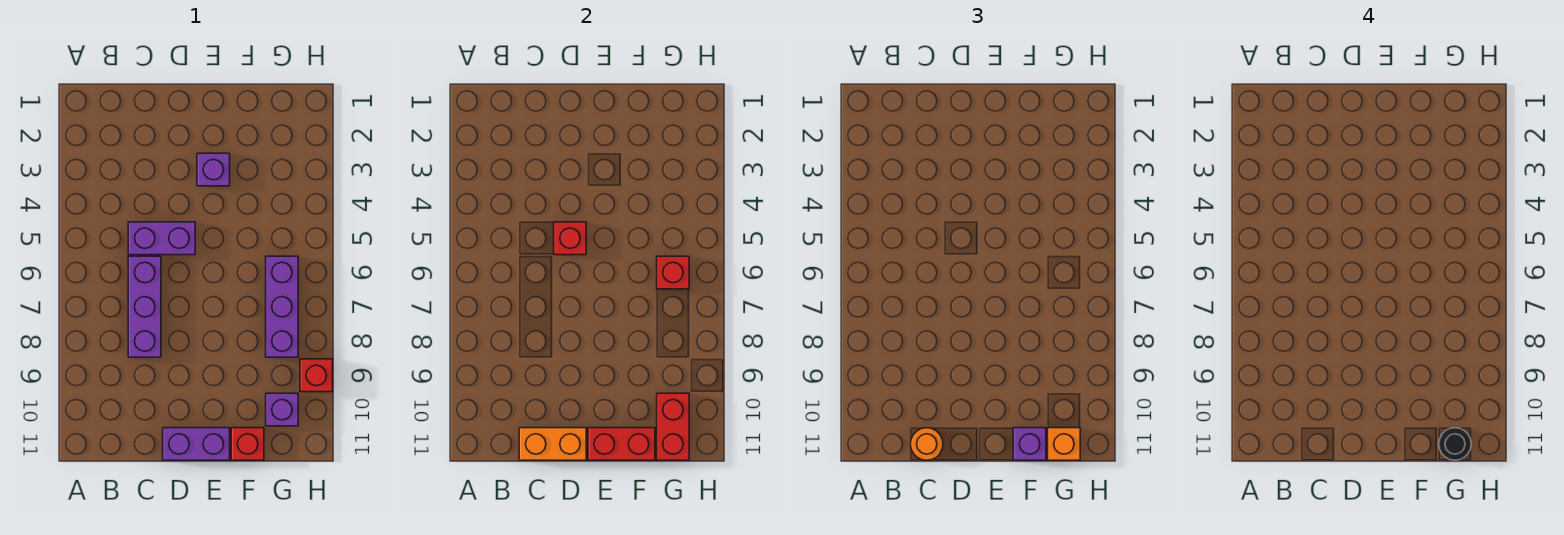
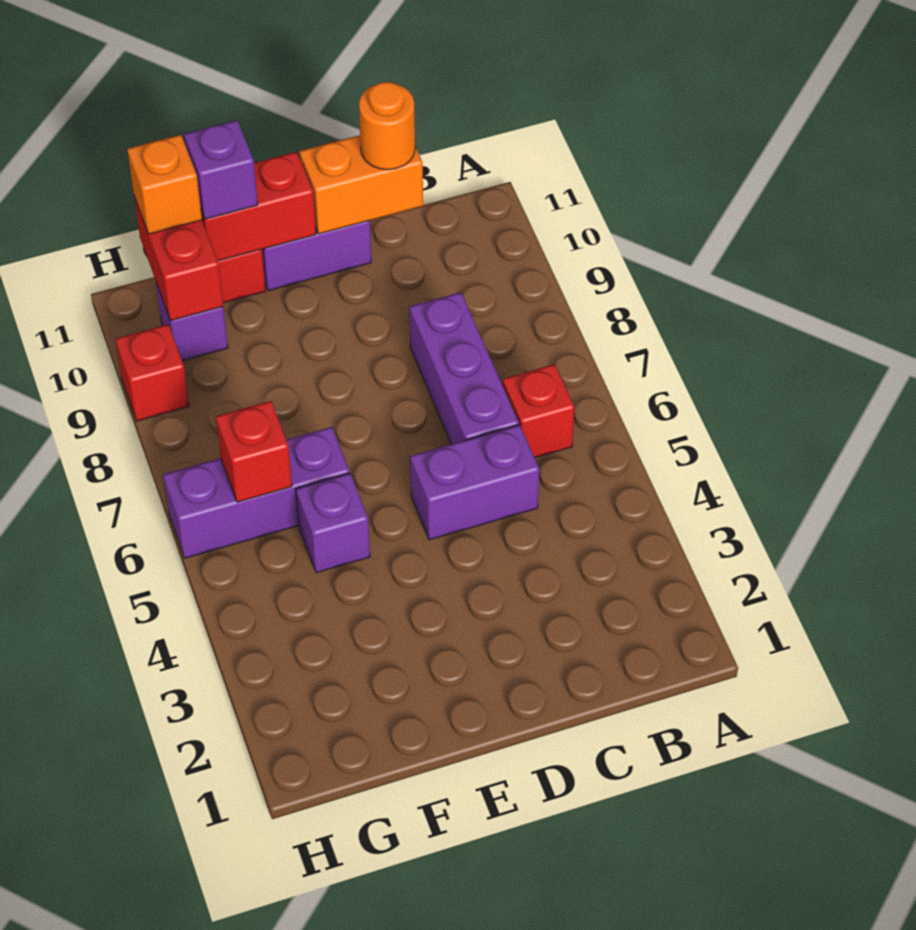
red 1x1 brick [554,222,586,255] -> red 1x1 brick moved to [502,364,574,458]
purple 1x1 brick [197,153,230,186] -> purple 1x1 brick moved to [296,473,370,573]
purple 1x3 brick [266,256,298,357] -> purple 1x3 brick turned to [163,427,350,558]
black 1x1 round brick [1439,428,1471,460] -> none

